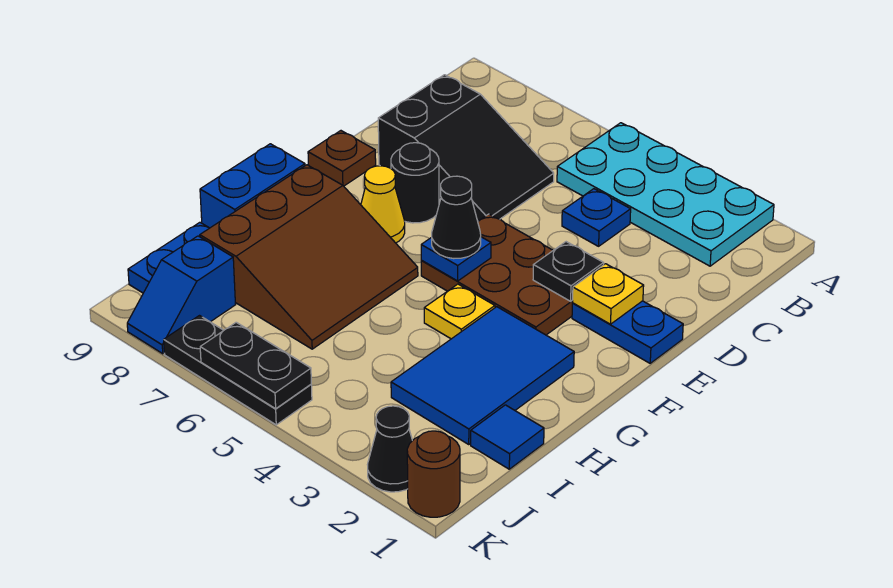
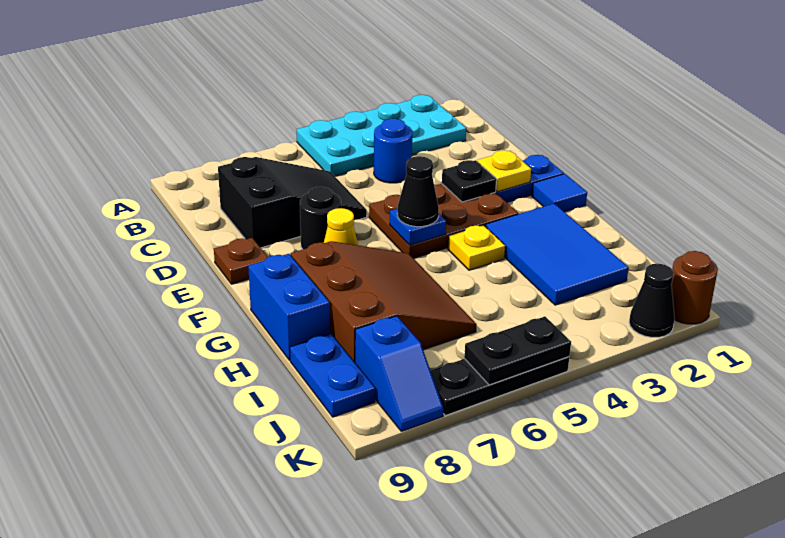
blue 1x1 plate [562,189,631,246] -> blue 1x1 round brick [374,119,412,183]
blue 1x1 tile [471,405,544,469] -> blue 1x1 tile moved to [532,174,587,212]

